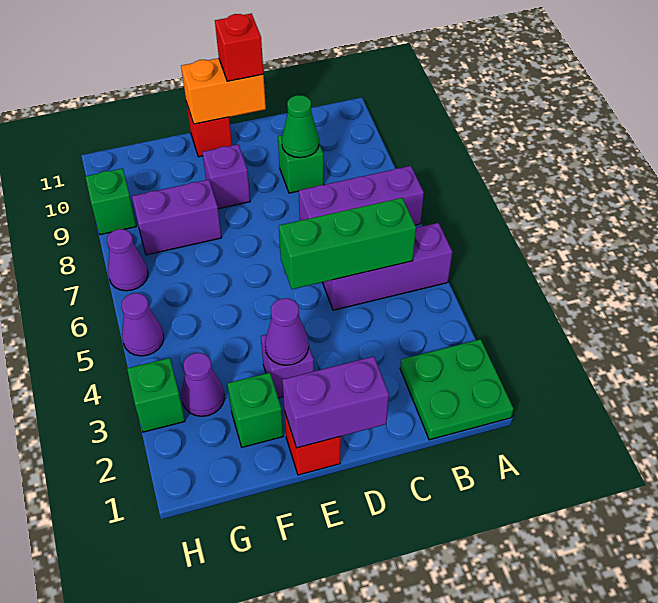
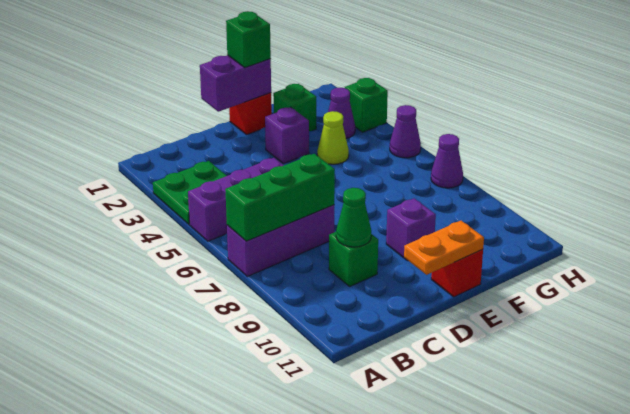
green 2x2 plate [400,339,514,440] -> green 2x2 plate moved to [153,161,227,224]
green 1x3 brick [279,198,416,289] -> green 1x3 brick moved to [225,154,335,241]
orange 1x2 brick [181,58,266,124] -> orange 1x2 plate [404,221,484,275]
red 1x1 brick [215,13,264,81] -> none
purple 1x1 cone [265,298,309,365] -> none
none -> lime 1x1 cone [317,111,349,164]
purple 1x2 brick [132,180,222,255] -> none
green 1x1 brick [85,168,136,235] -> green 1x1 brick moved to [226,11,271,68]

